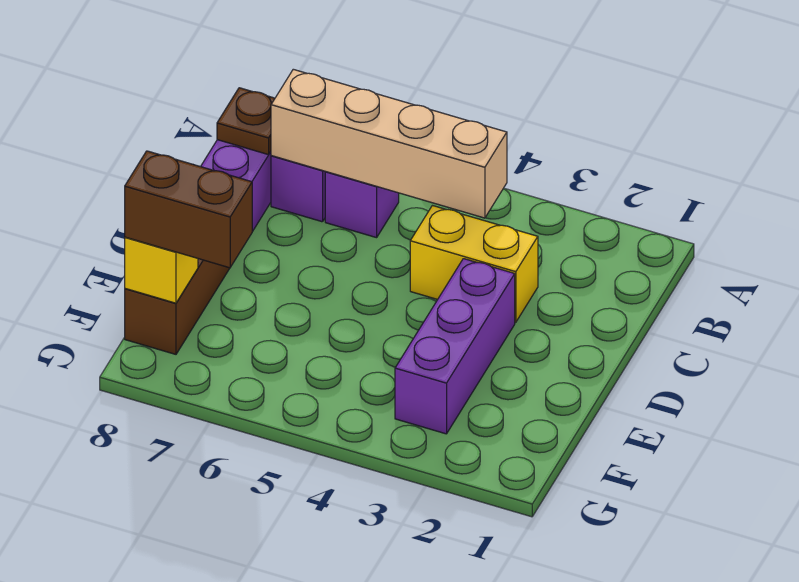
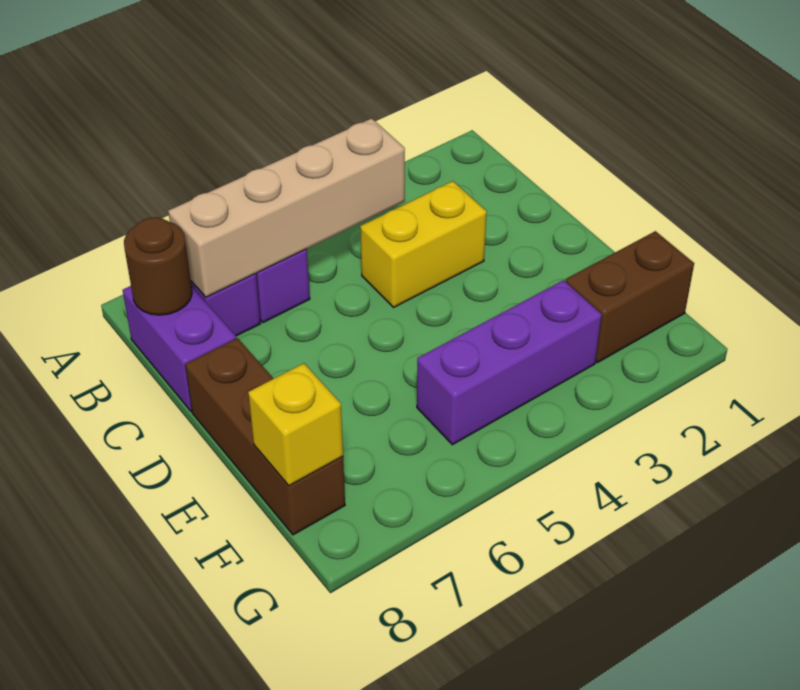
brown 1x1 plate [217,88,275,155] -> brown 1x1 round brick [124,217,192,315]
purple 1x3 brick [395,259,515,434] -> purple 1x3 brick turned to [417,280,602,445]
brown 1x2 brick [125,151,252,268] -> brown 1x2 brick moved to [566,231,694,363]

